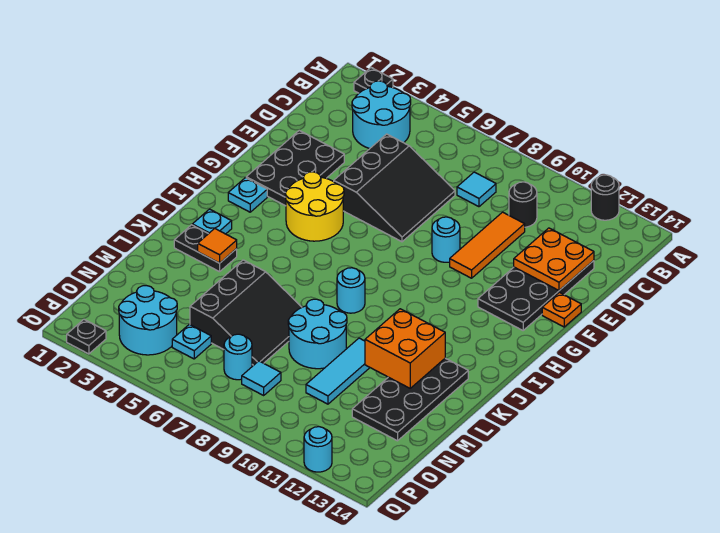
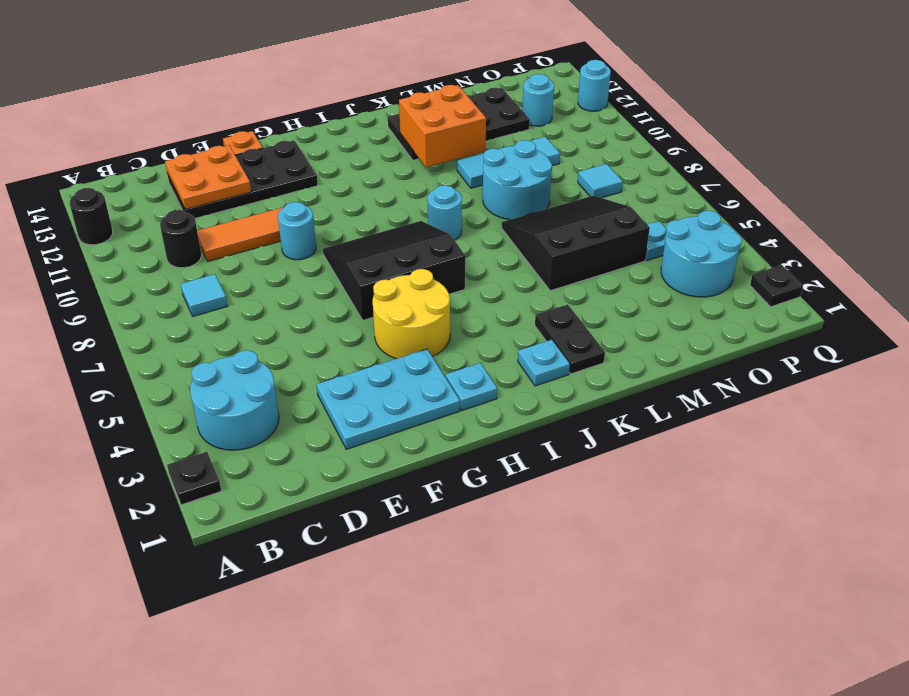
black 3x3 slope [334,134,455,242] -> black 3x3 slope moved to [323,221,465,320]
black 2x3 plate [246,131,344,206] -> cyan 2x3 plate [317,349,460,449]
orange 1x1 tile [198,229,237,263] -> none
cyan 1x1 round brick [224,334,252,380] -> cyan 1x1 round brick moved to [522,74,554,126]

